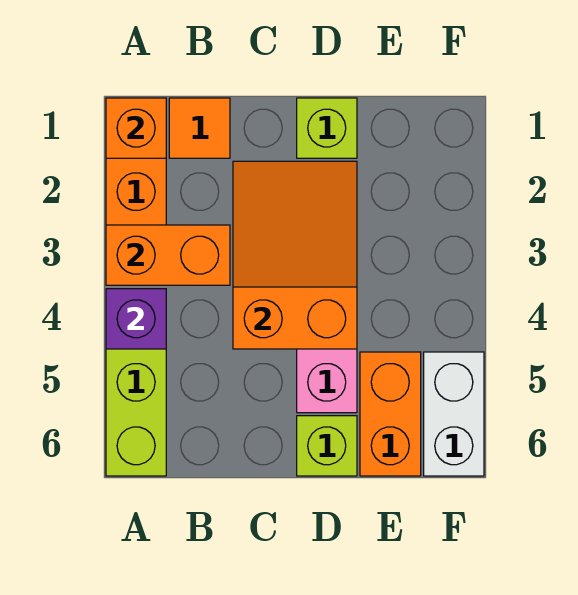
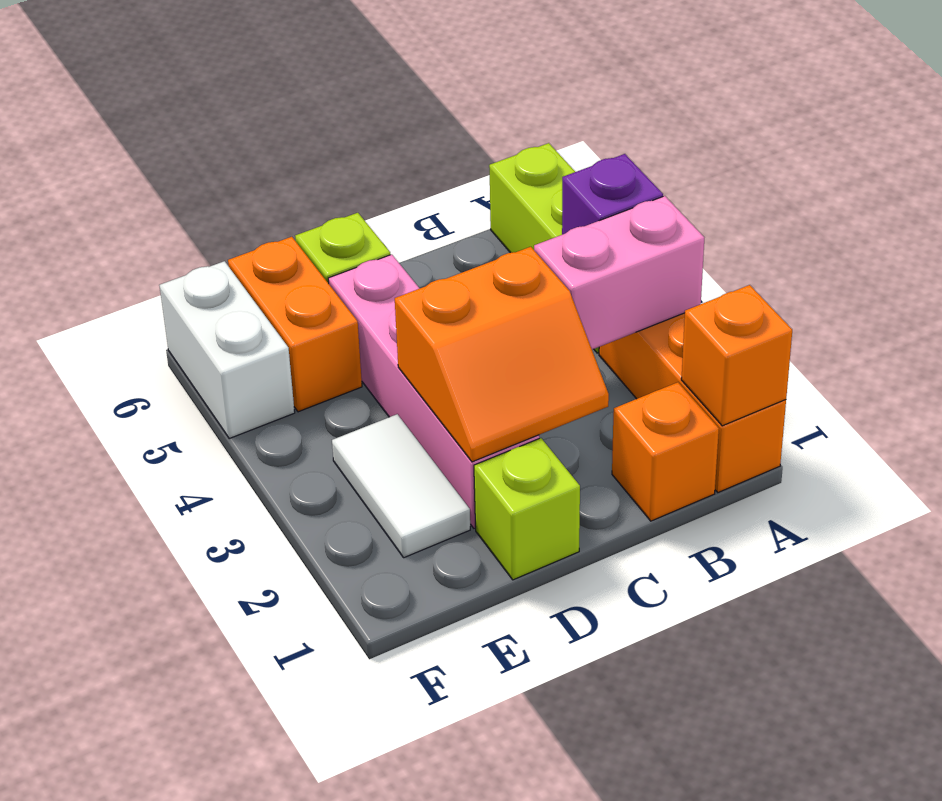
orange 1x2 brick [106,225,230,285] -> pink 1x2 brick [534,196,704,350]
orange 1x1 tile [169,98,230,158] -> orange 1x1 brick [612,382,719,521]
orange 2x3 slope [233,161,357,349] -> orange 2x2 slope [395,247,609,462]
none -> white 1x2 tile [332,414,470,558]

